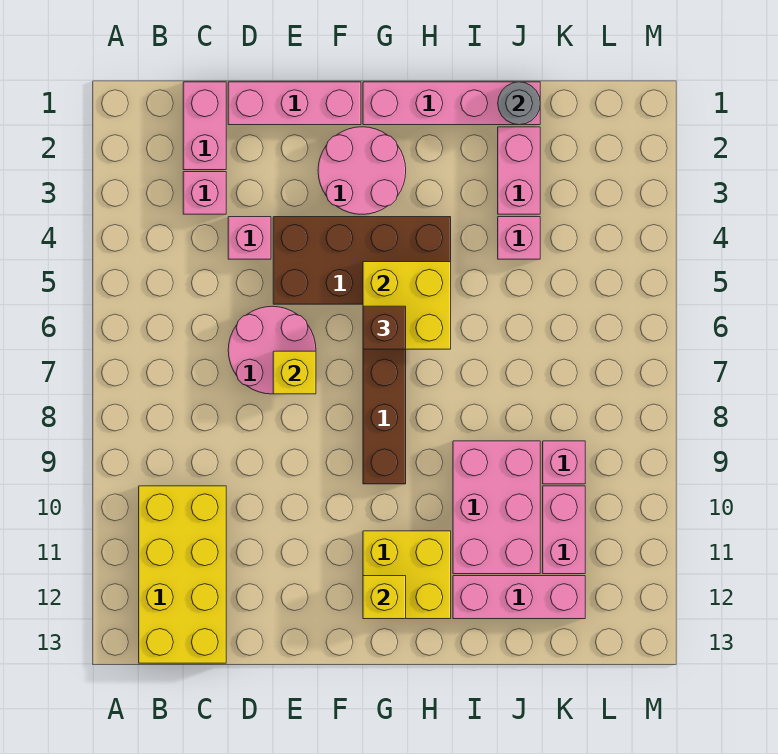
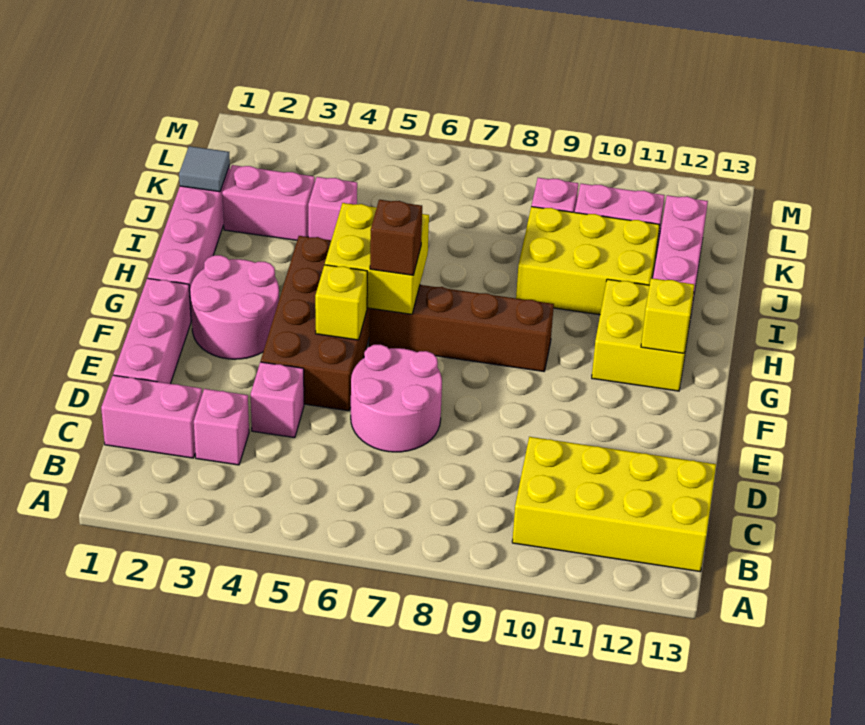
yellow 1x1 brick [273,351,316,394] -> yellow 1x1 brick moved to [315,265,367,340]
pink 2x3 brick [453,441,540,574] -> yellow 2x3 brick [516,207,660,315]
grey 1x1 round brick [498,82,540,125] -> grey 1x1 tile [179,146,230,192]

